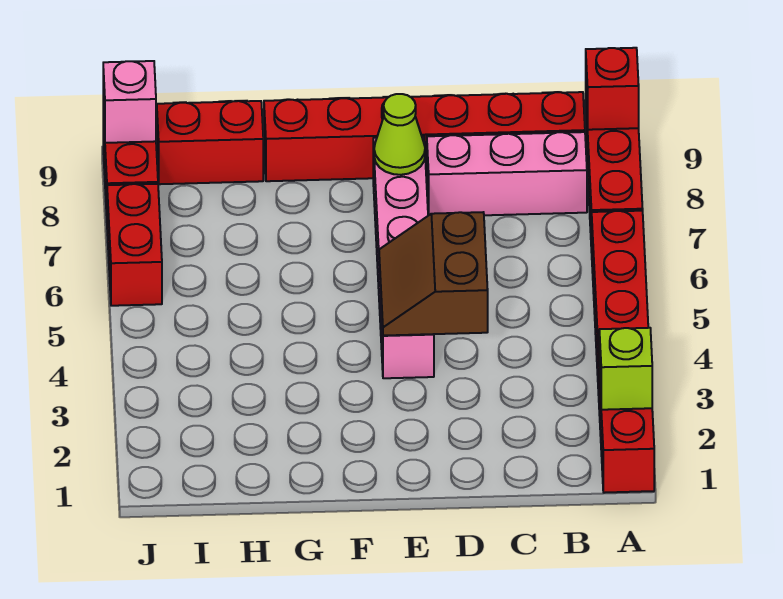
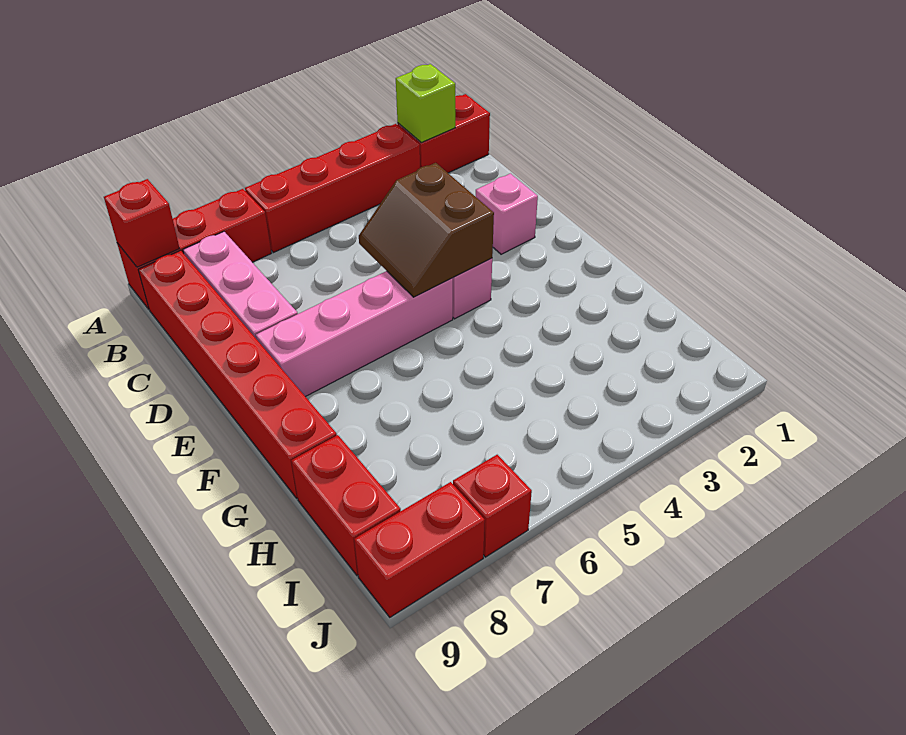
brown 2x2 slope [379,212,488,336] -> brown 2x2 slope turned to [359,163,494,297]
lime 1x1 cone [374,94,425,175] -> none
red 1x2 brick [107,184,162,306] -> red 1x1 brick [453,455,532,557]
pink 1x1 brick [103,61,156,143] -> pink 1x1 brick moved to [476,173,538,254]

